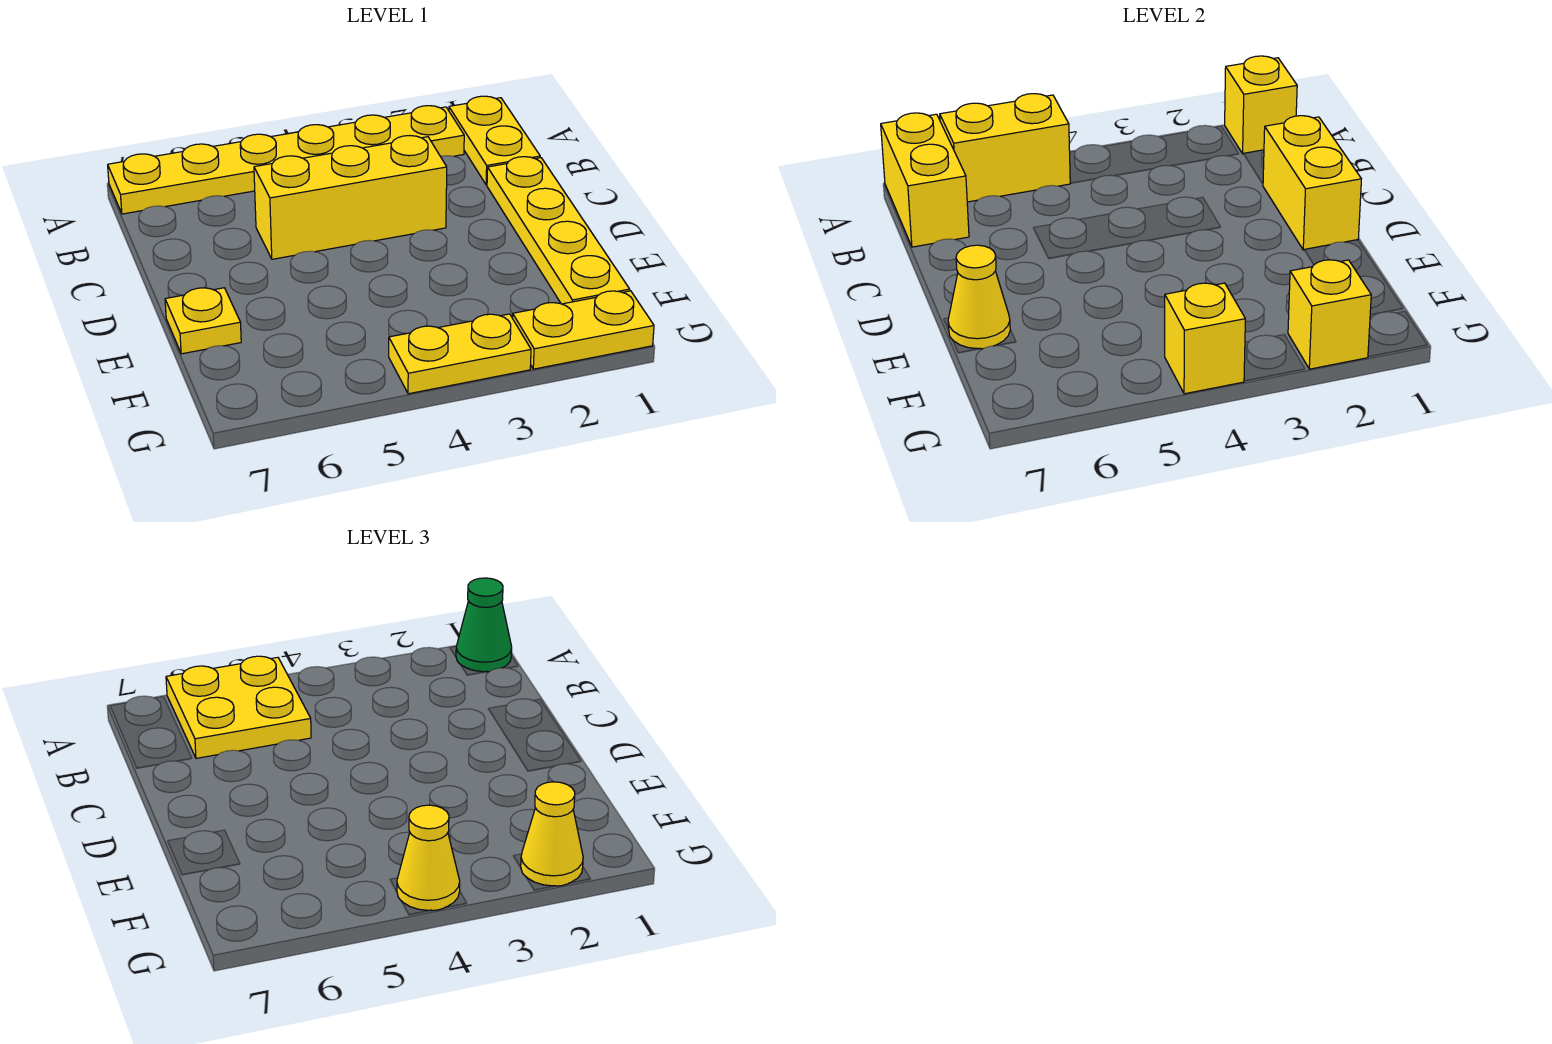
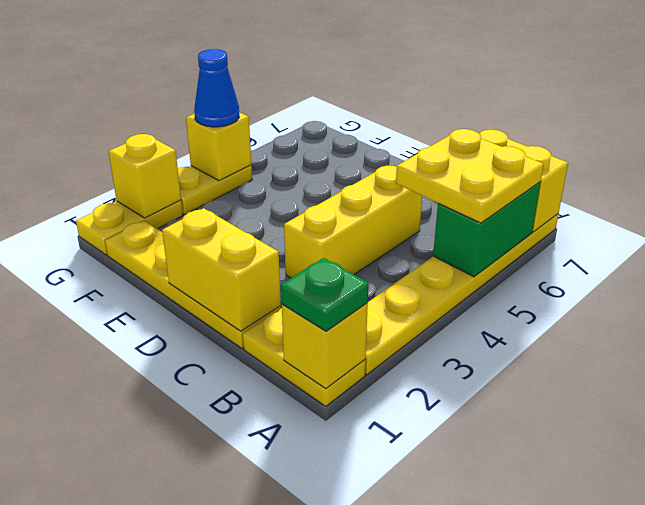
green 1x1 cone [456,578,512,672] -> green 1x1 plate [281,258,368,331]
yellow 1x2 brick [940,94,1070,202] -> green 1x2 brick [433,182,541,277]
yellow 1x1 plate [165,288,241,354] -> none
yellow 1x1 cone [948,245,1010,349] -> none
yellow 1x1 cone [521,782,583,886] -> none
yellow 1x1 cone [397,805,460,911] -> blue 1x1 cone [194,49,239,127]

